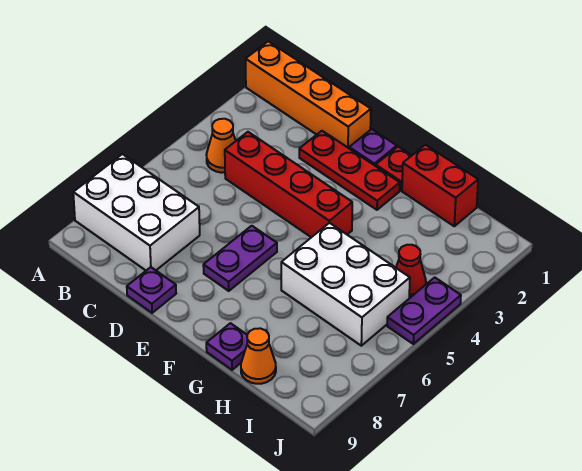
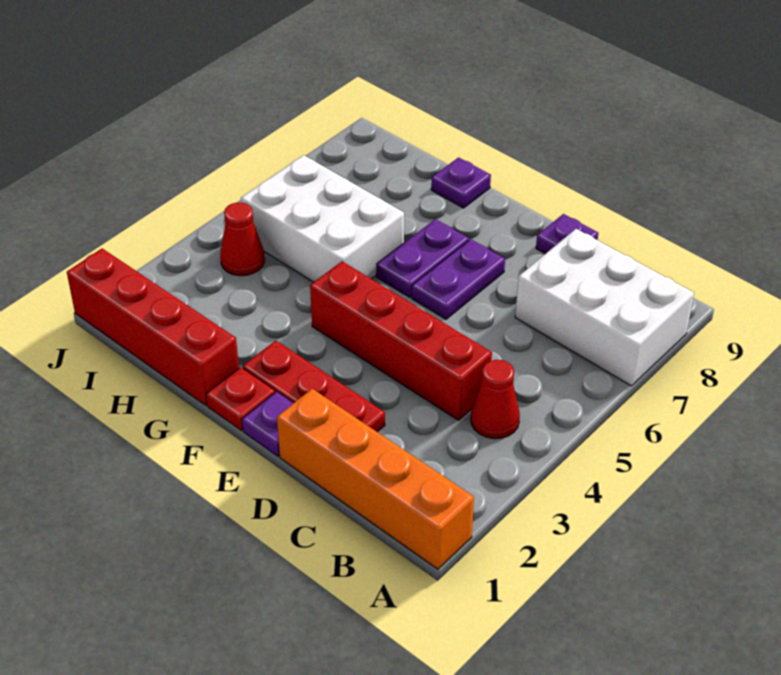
orange 1x1 cone [206,119,236,173] -> red 1x1 cone [471,360,520,439]
red 1x2 brick [402,145,478,226] -> red 1x4 brick [67,249,239,405]
orange 1x1 cone [241,328,276,384] -> none
purple 1x2 plate [387,277,461,344] -> purple 1x2 plate moved to [376,219,469,298]

